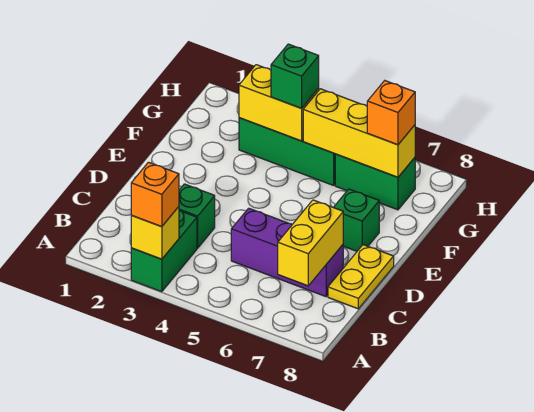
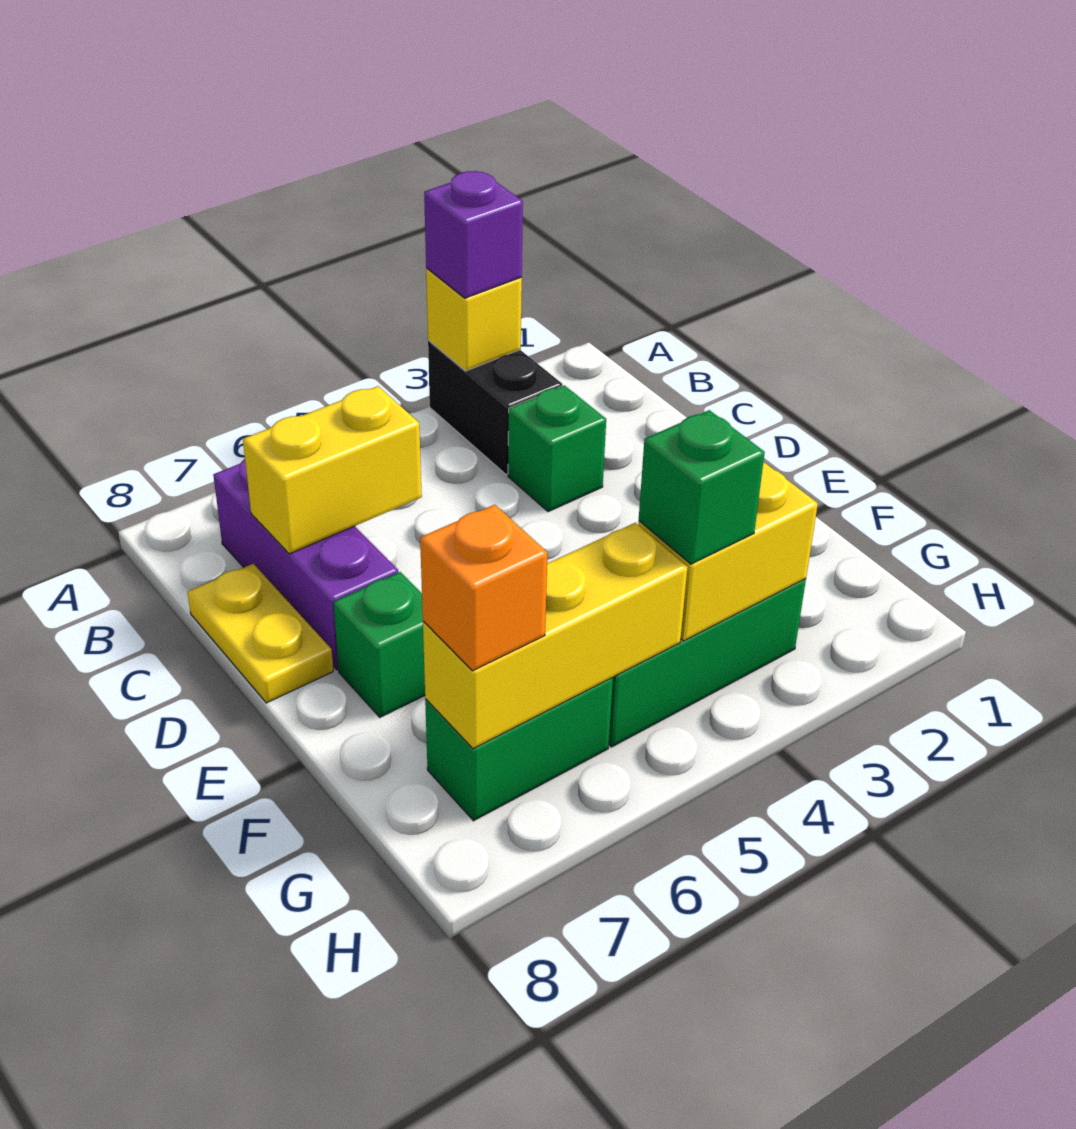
green 1x2 brick [131,210,197,292] -> black 1x2 brick [428,340,562,475]
orange 1x1 brick [131,162,179,227] -> purple 1x1 brick [424,171,523,298]
yellow 1x2 brick [278,200,343,286] -> yellow 1x2 brick turned to [243,386,422,554]
purple 1x3 brick [231,208,343,297] -> purple 1x3 brick turned to [213,459,398,670]

